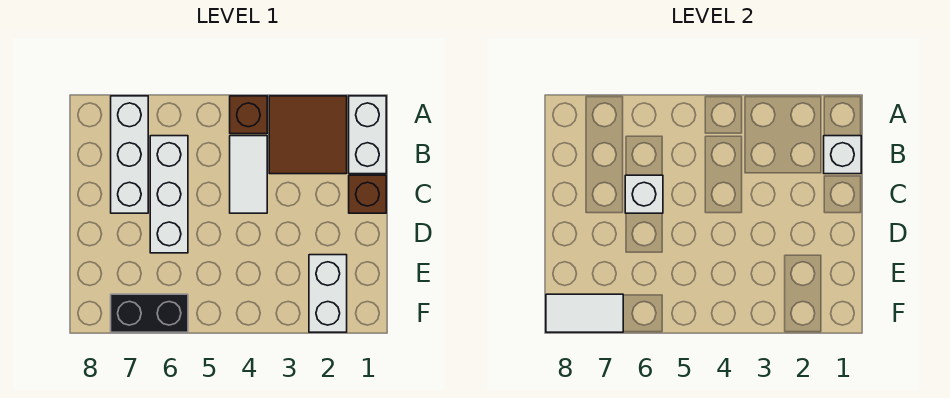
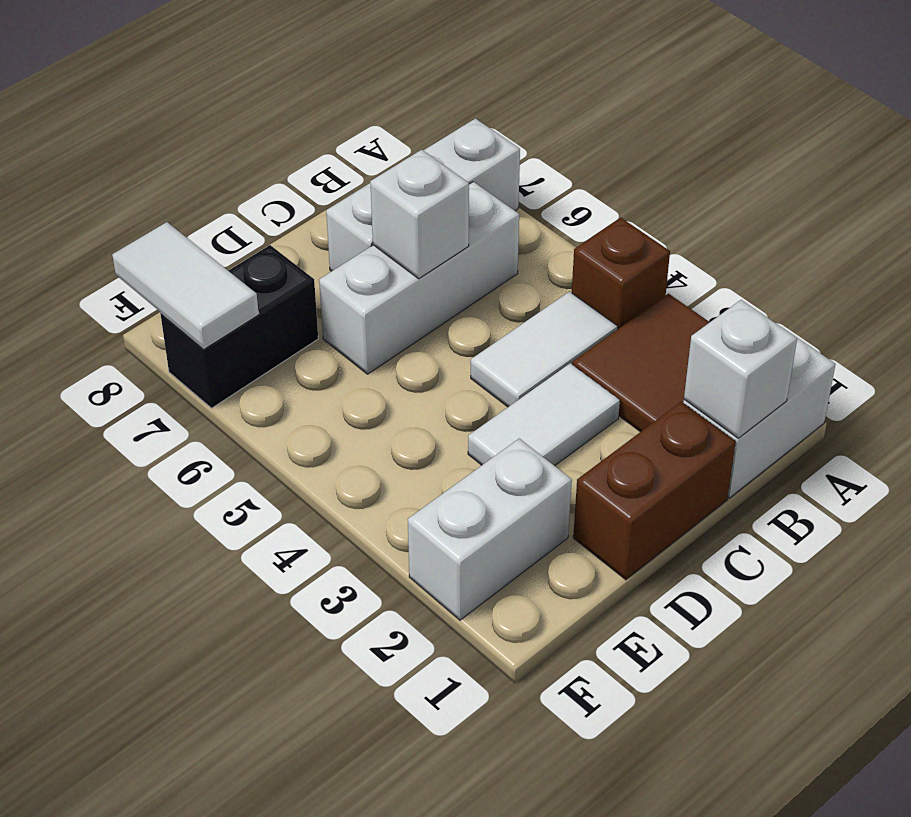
brown 1x1 brick [349,175,386,213] -> brown 1x2 brick [573,402,736,580]
none -> white 1x2 tile [468,363,620,466]
black 1x2 brick [111,294,188,332] -> black 1x2 brick turned to [160,245,318,408]

